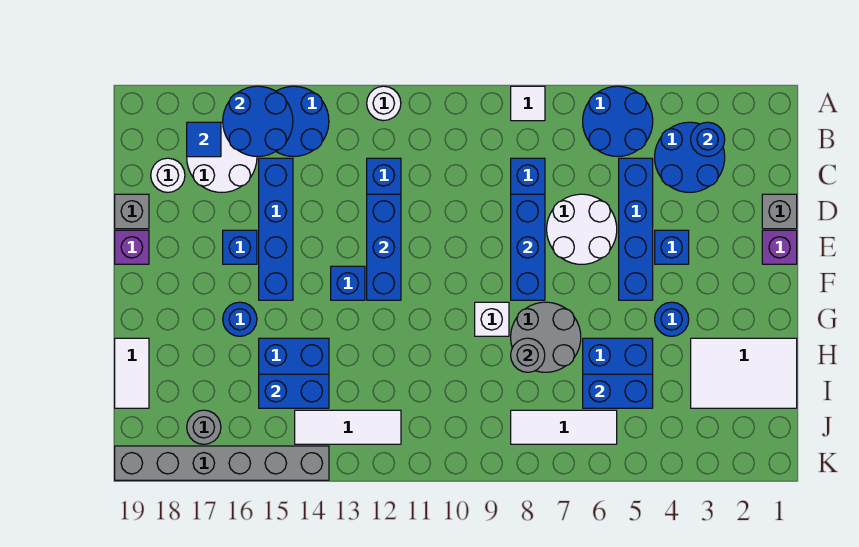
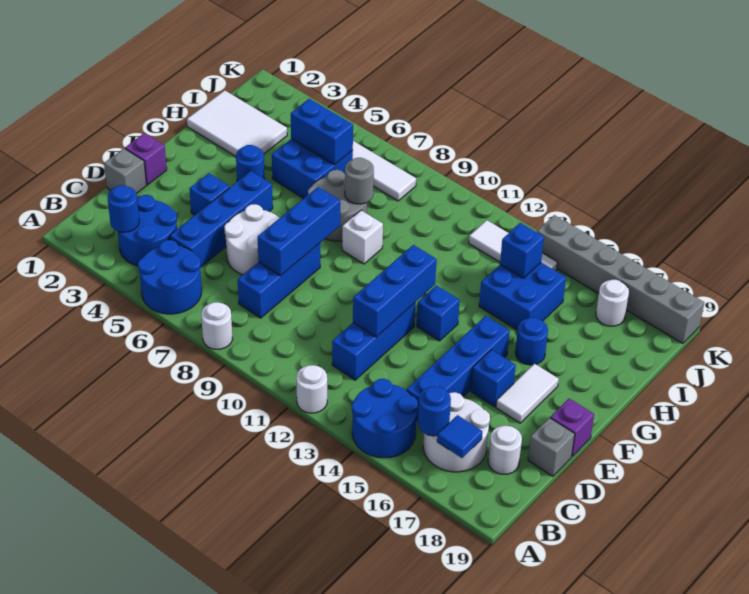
white 1x1 tile [511,86,545,121] -> white 1x1 round brick [201,302,233,349]
blue 2x2 round brick [223,86,293,157] -> blue 1x1 round brick [418,386,451,436]
white 1x2 tile [115,338,149,408] -> white 1x2 tile moved to [496,364,559,423]
blue 1x2 brick [259,374,329,408] -> blue 1x1 brick [500,223,544,278]
grey 1x1 round brick [187,410,221,444] -> white 1x1 round brick [596,280,629,326]

